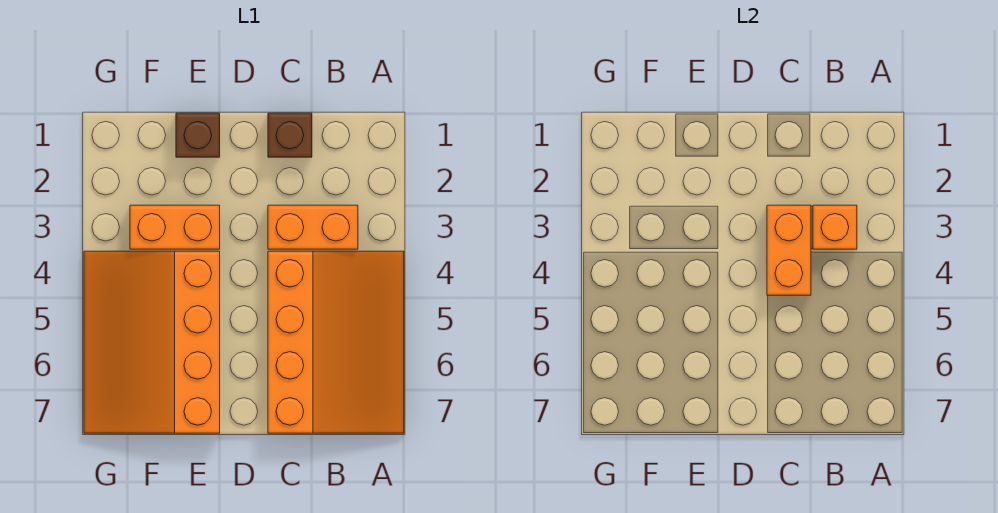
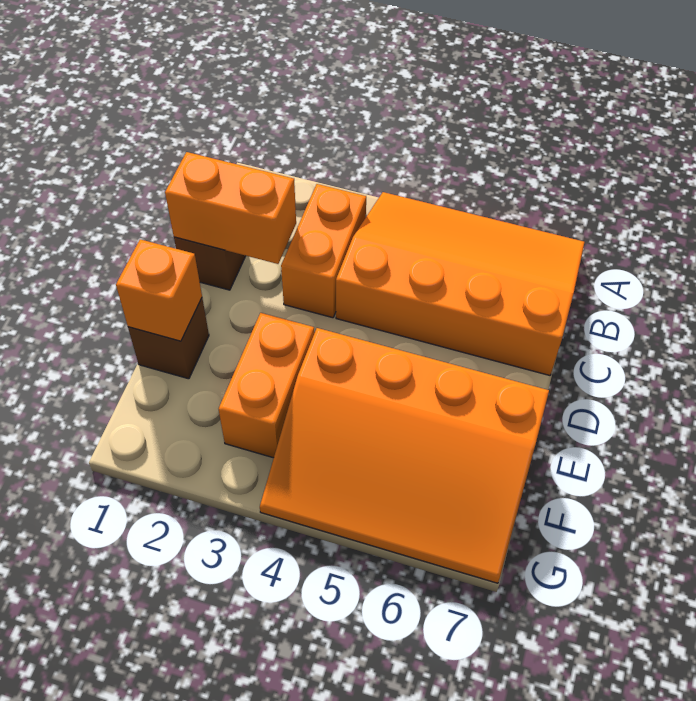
orange 1x1 brick [813,205,857,249] -> orange 1x1 brick moved to [116,239,202,341]
orange 1x2 brick [767,205,811,295] -> orange 1x2 brick moved to [165,152,296,264]

